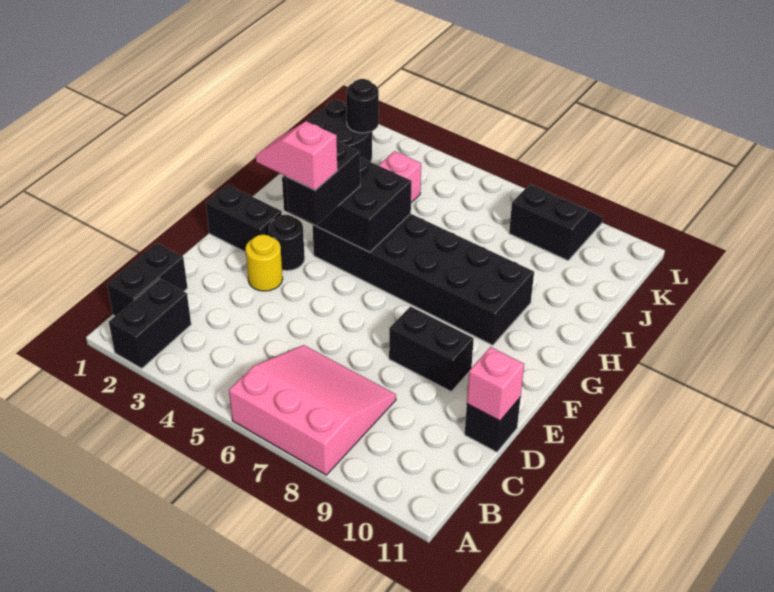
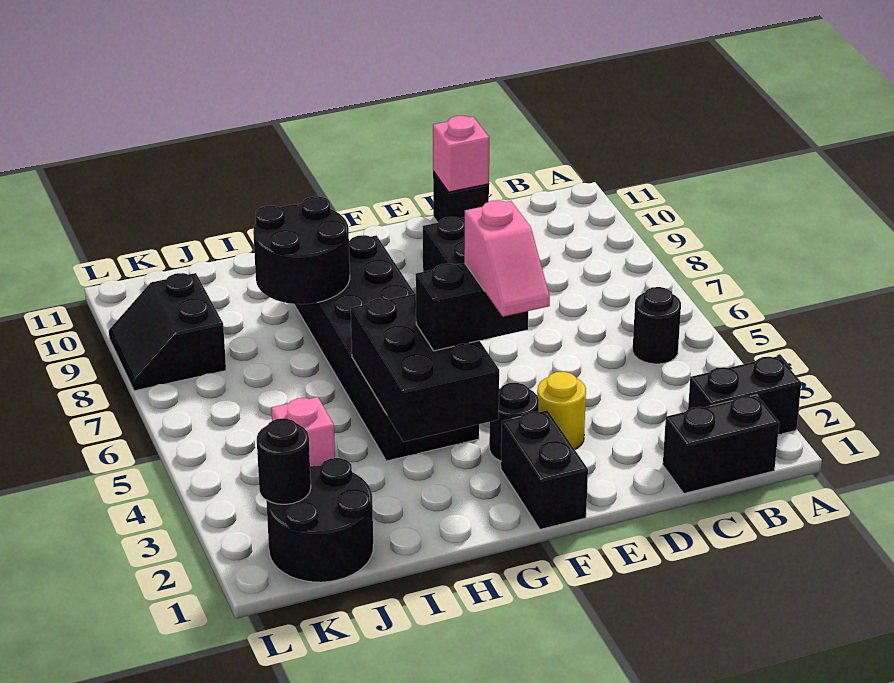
pink 3x3 slope [229,345,396,475] -> none
none -> black 1x1 round brick [633,287,681,364]
none -> black 2x2 round brick [253,196,350,304]

